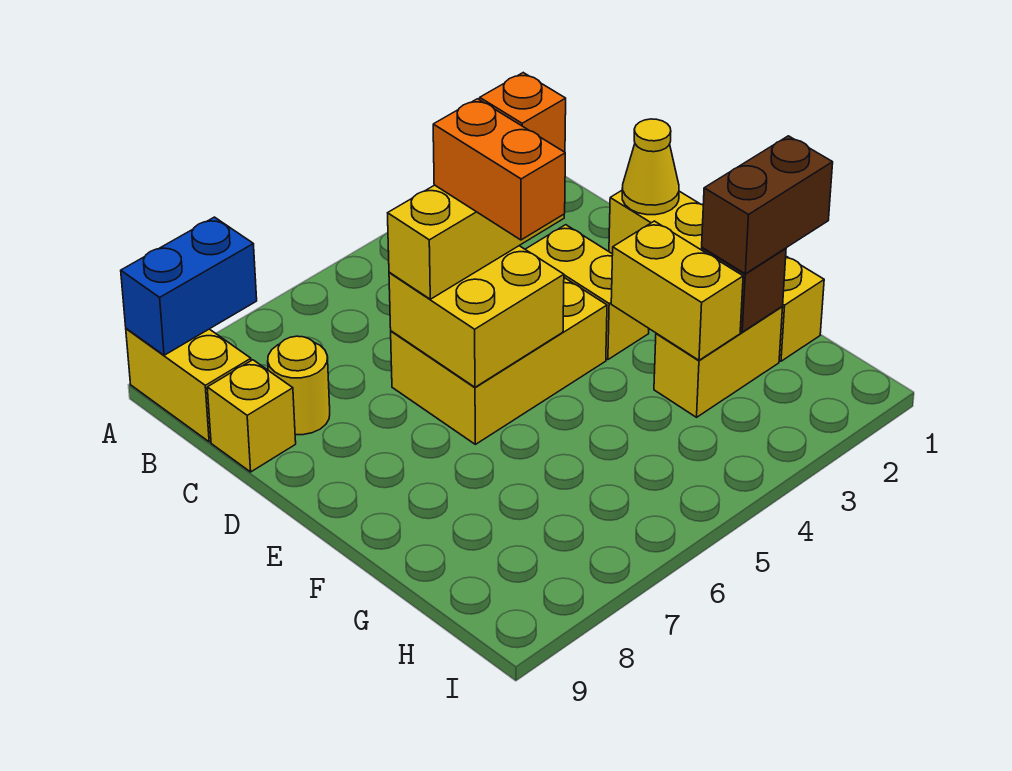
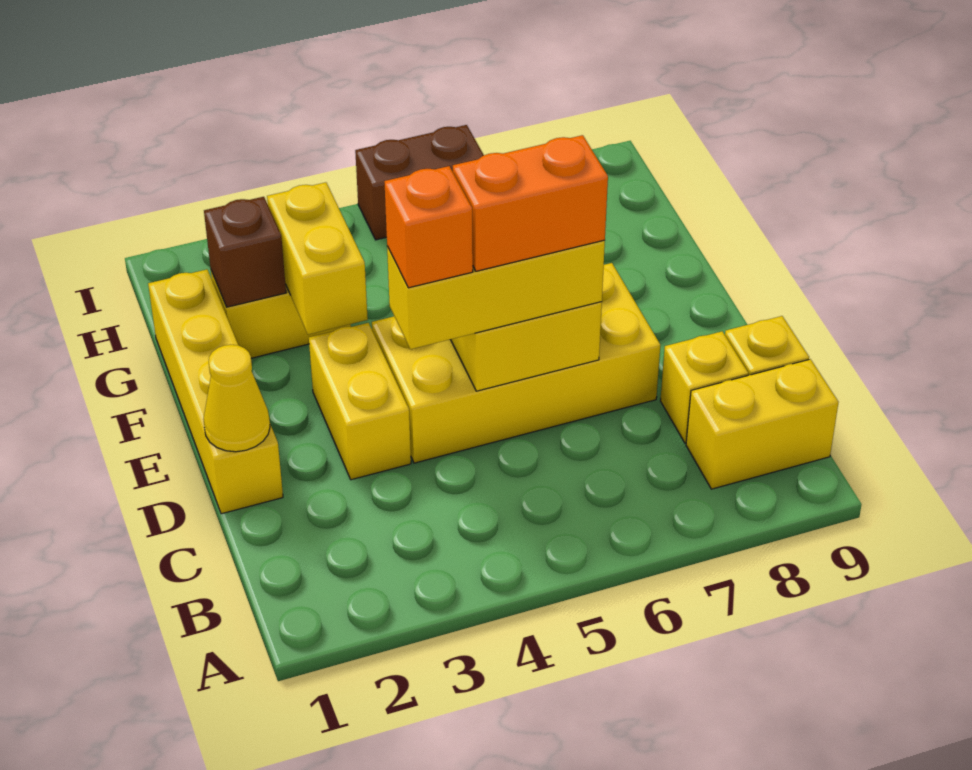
blue 1x2 brick [121,217,257,355] -> none
yellow 1x2 brick [126,329,251,442] -> yellow 1x2 brick turned to [686,359,838,489]
yellow 1x1 round brick [268,336,330,435] -> yellow 1x1 brick [660,331,748,443]
yellow 2x3 brick [391,278,607,444] -> yellow 2x4 brick [372,263,660,463]
orange 1x2 brick [433,99,565,240] -> orange 1x2 brick turned to [453,135,608,271]
brown 1x2 brick [702,136,833,274] -> brown 1x2 brick moved to [355,125,484,240]

